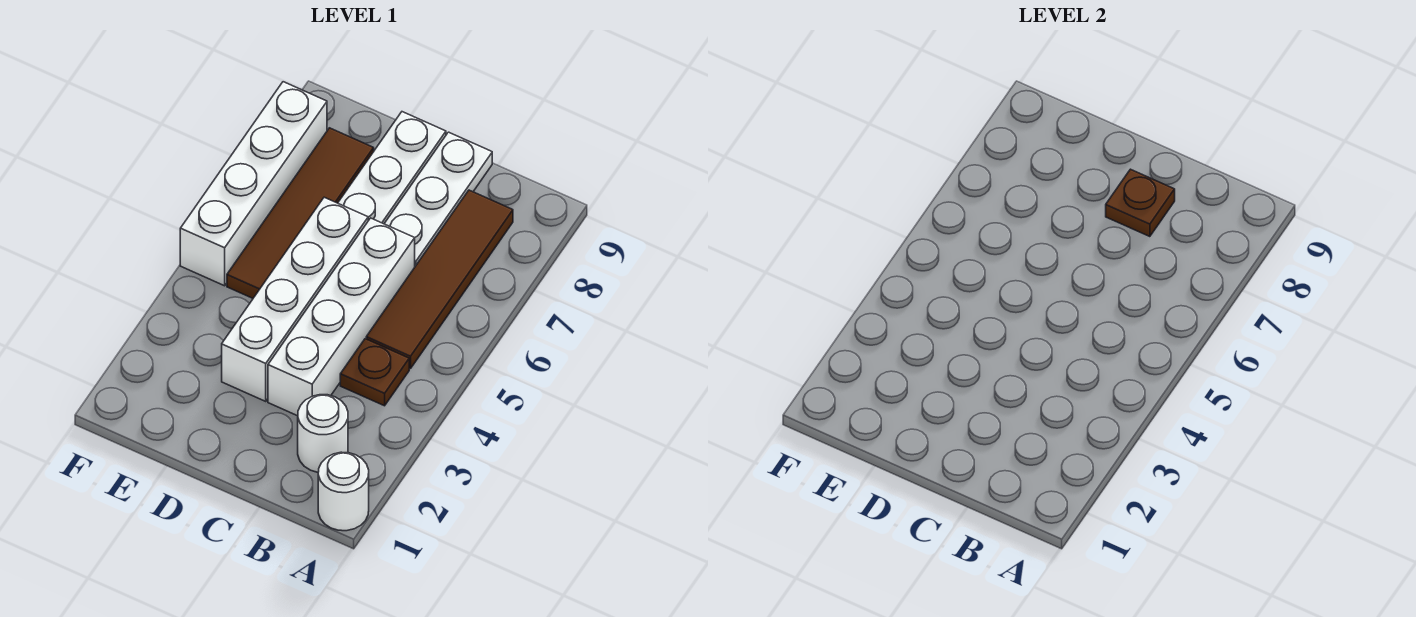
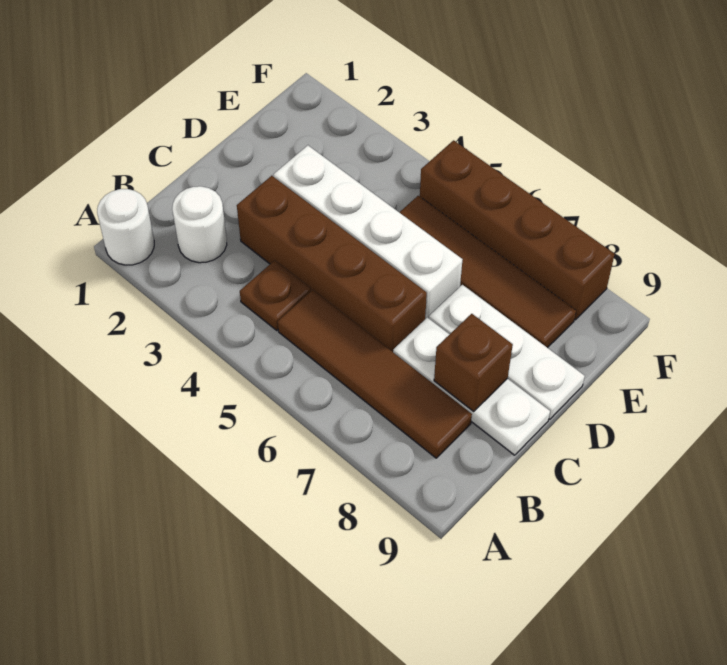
white 1x4 brick [268,218,415,416] -> brown 1x4 brick [237,176,427,352]
brown 1x1 plate [1106,169,1175,237] -> brown 1x1 brick [434,314,513,412]
white 1x4 brick [180,82,327,286] -> brown 1x4 brick [420,140,615,320]

